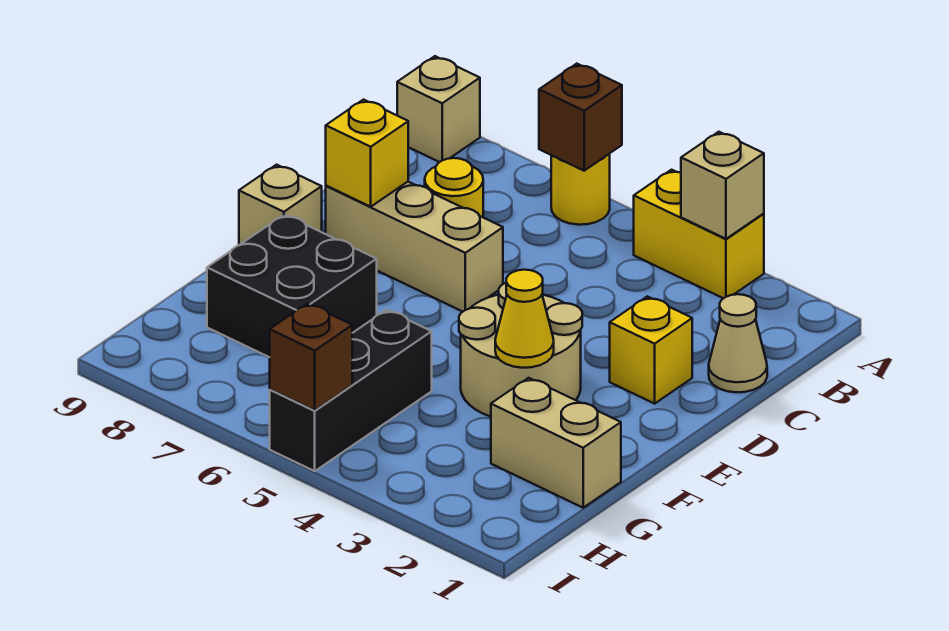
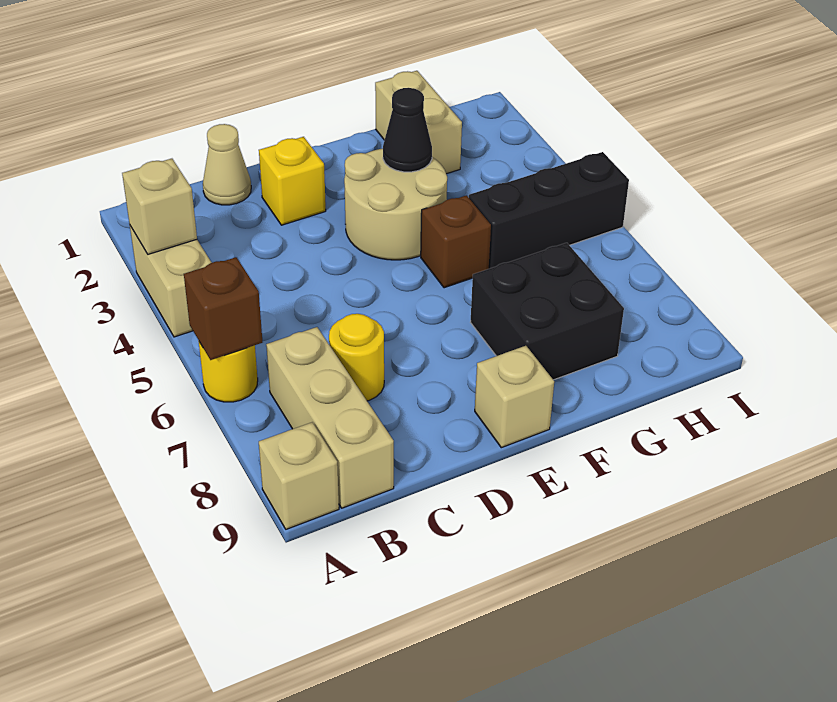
yellow 1x2 brick [634,170,764,298] -> tan 1x2 brick [130,226,212,337]
tan 1x3 brick [326,182,503,312] -> tan 1x3 brick moved to [266,327,394,508]
yellow 1x1 brick [326,100,408,207] -> none
yellow 1x1 cone [495,270,554,368] -> black 1x1 cone [383,88,432,172]
brown 1x1 brick [270,303,352,410] -> brown 1x1 brick moved to [421,195,491,288]

